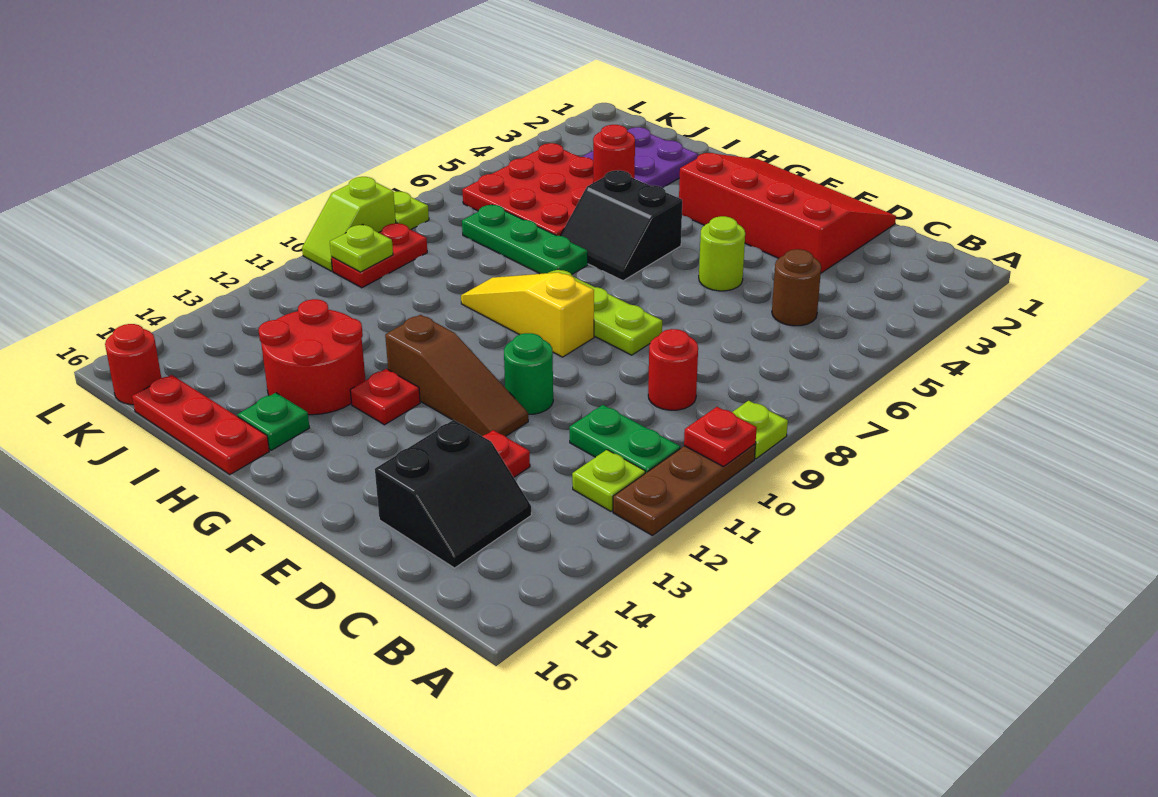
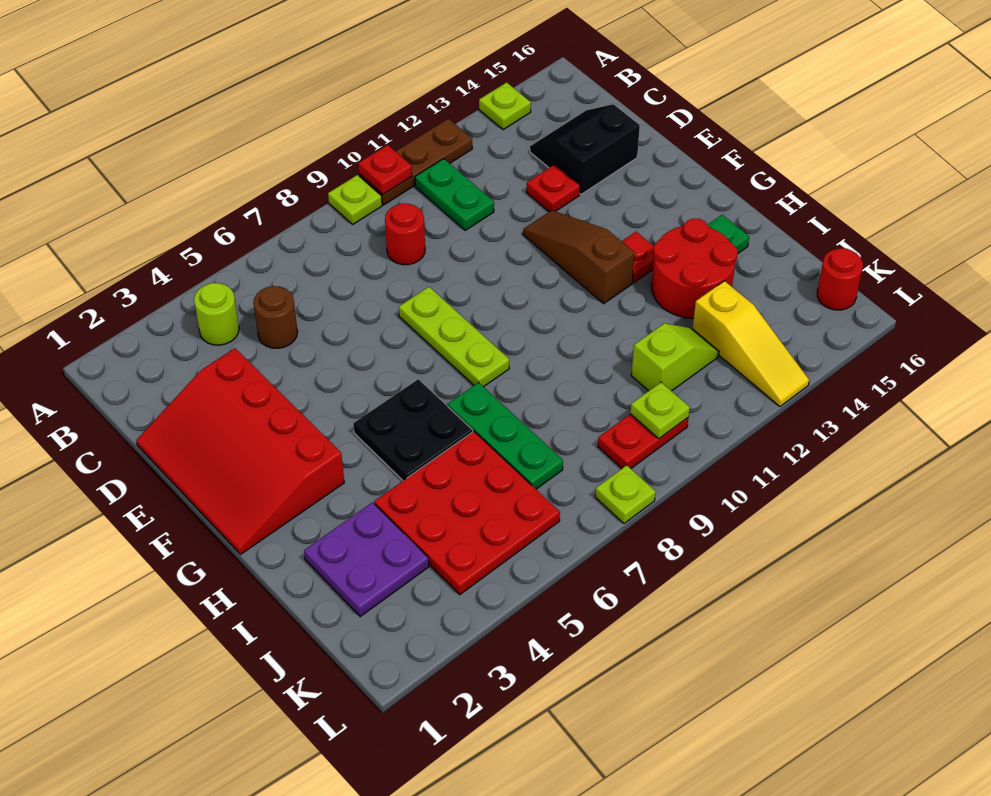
lime 1x1 plate [572,450,645,511] -> lime 1x1 plate moved to [479,82,531,130]
lime 1x1 round brick [699,216,745,291] -> lime 1x1 round brick moved to [194,283,239,345]
green 1x1 round brick [504,333,553,414] -> none
yellow 1x3 slope [461,272,594,357] -> yellow 1x3 slope moved to [692,281,809,406]
black 2x2 slope [560,170,682,281] -> black 2x2 plate [353,379,473,481]
red 1x3 plate [132,375,269,474] -> none
red 1x1 round brick [593,125,635,183] -> none
lime 1x2 slope [302,177,396,271] -> lime 1x2 slope moved to [631,323,719,391]

